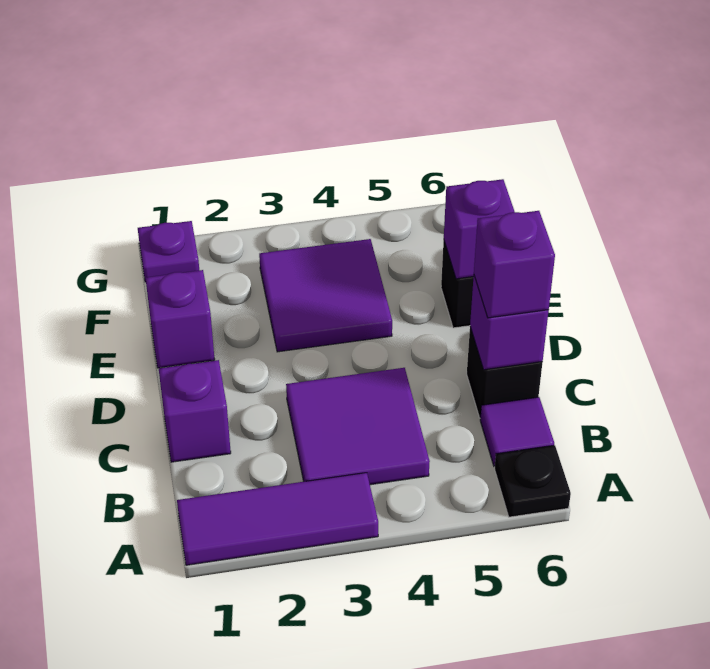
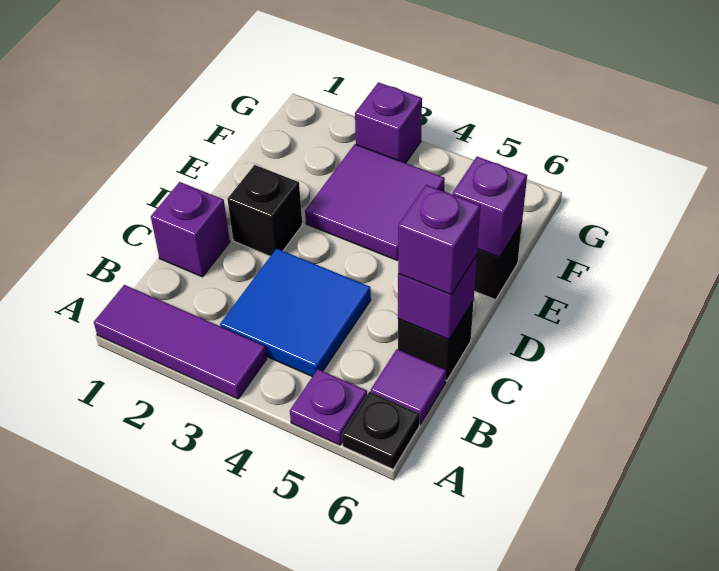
purple 2x2 tile [286,368,430,485] -> blue 2x2 tile [220,249,371,377]
none -> black 1x1 brick [227,165,302,256]
purple 1x1 brick [145,270,215,368] -> purple 1x1 brick moved to [355,82,422,163]
purple 1x1 plate [138,221,199,282] -> purple 1x1 plate moved to [290,369,367,445]

